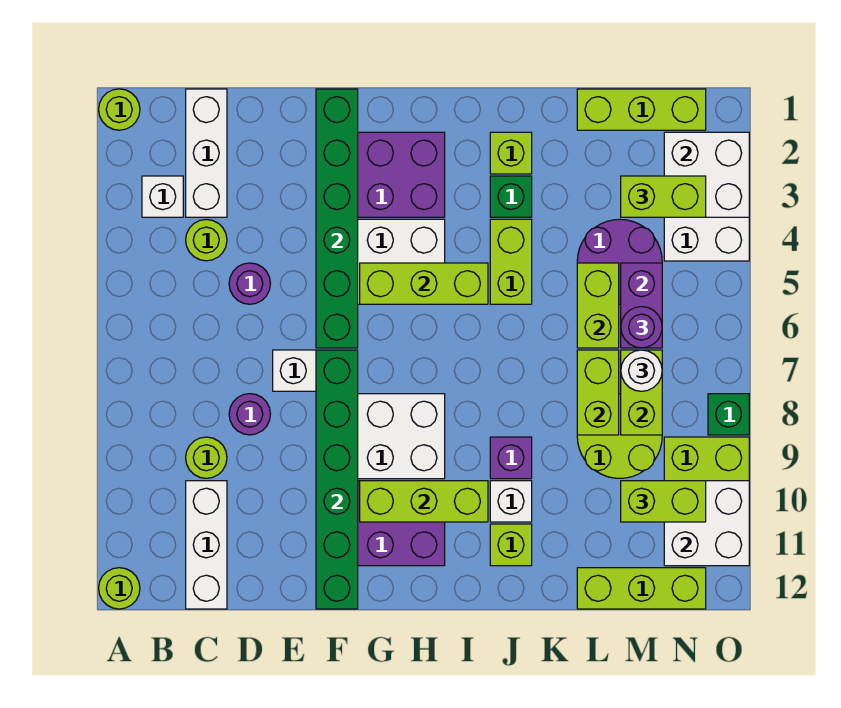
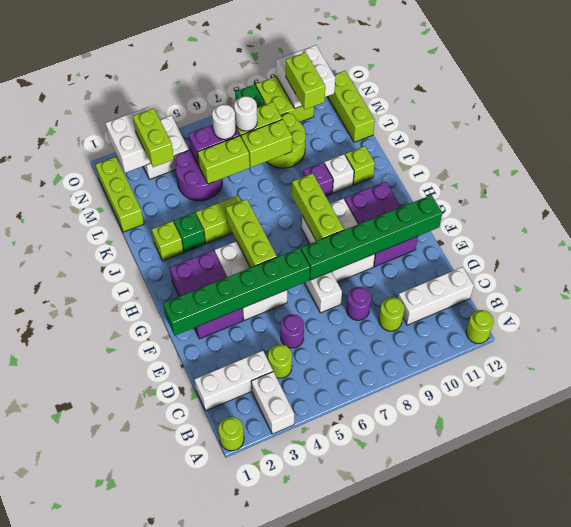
white 1x1 brick [142,176,183,217] -> white 1x2 brick [251,372,294,434]
lime 1x3 brick [360,481,488,522] -> lime 1x3 brick moved to [292,173,344,241]
purple 1x1 round brick [621,307,662,348] -> white 1x1 round brick [212,104,236,139]

